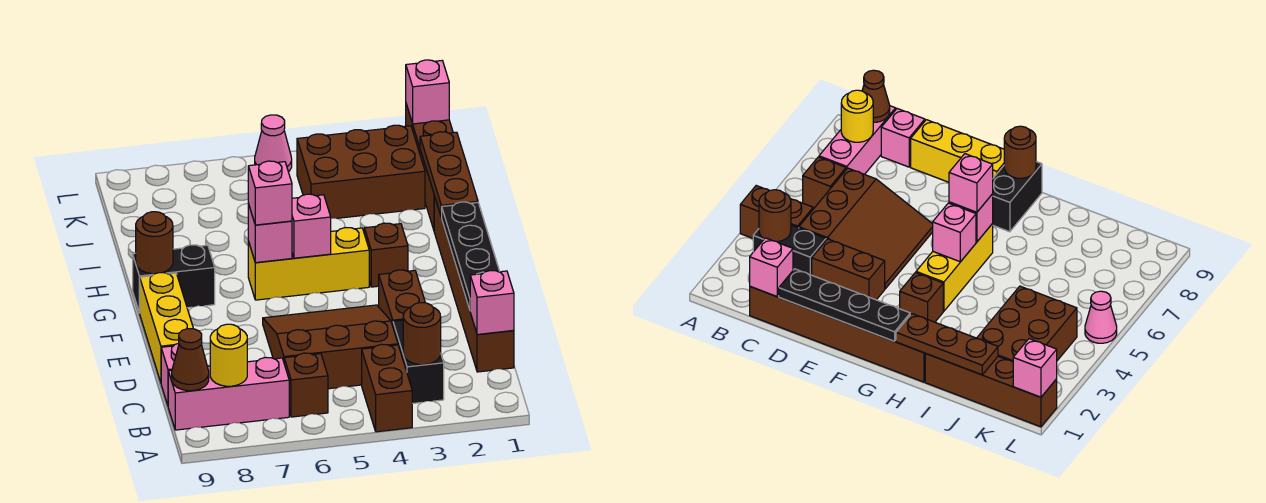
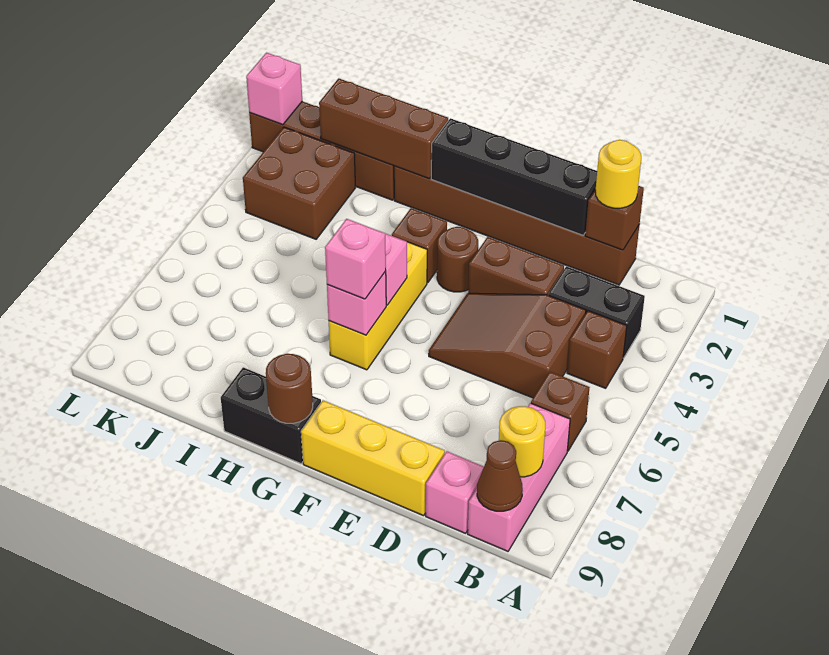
brown 1x2 brick [362,344,412,432] -> brown 1x1 brick [567,311,627,388]
brown 1x1 round brick [403,303,441,365] -> brown 1x1 round brick moved to [437,227,478,292]
pink 1x1 brick [470,271,514,334] -> brown 1x1 brick [585,186,644,250]
none -> yellow 1x1 round brick [595,140,641,208]
brown 3x3 slope [263,305,398,389] -> brown 2x3 slope [429,293,586,398]
black 1x4 plate [441,202,500,310] -> black 1x4 brick [431,118,597,235]
black 1x2 brick [133,245,215,313] -> black 1x2 brick turned to [221,367,321,464]
brown 1x3 plate [420,132,478,217] -> brown 1x3 brick [319,78,448,179]
brown 2x3 brick [297,125,425,218] -> brown 2x2 brick [243,127,355,239]
pink 1x1 cone [255,115,292,172] -> none

